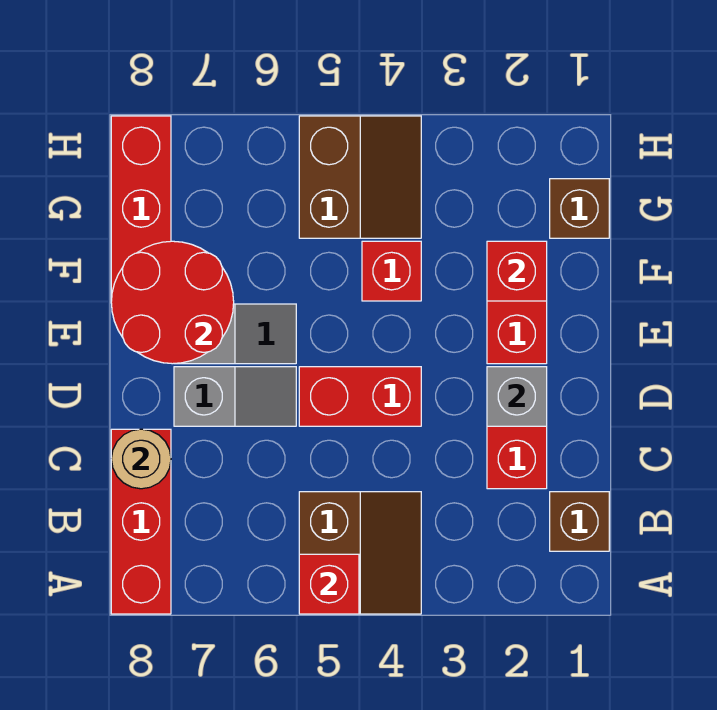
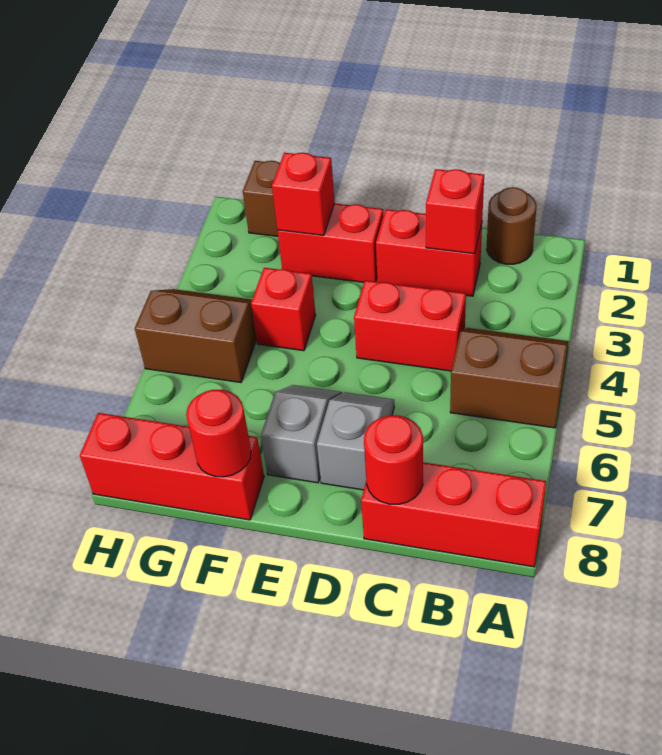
red 1x1 brick [299,554,359,614] -> red 1x1 brick moved to [426,169,484,254]
brown 1x1 brick [550,492,609,551] -> brown 1x1 round brick [487,187,536,264]
tan 1x1 round brick [111,429,171,489] -> red 1x1 round brick [364,415,423,504]
grey 1x1 brick [487,367,547,426] -> none
red 1x2 brick [299,367,421,426] -> red 1x2 brick turned to [354,280,466,371]
red 2x2 round brick [111,241,234,364] -> red 1x1 round brick [186,390,251,477]

